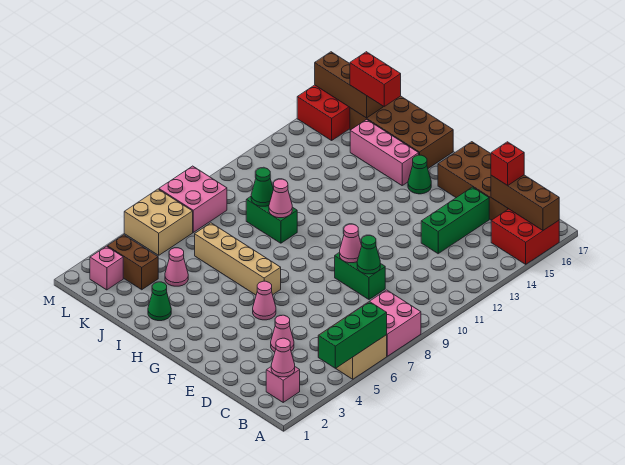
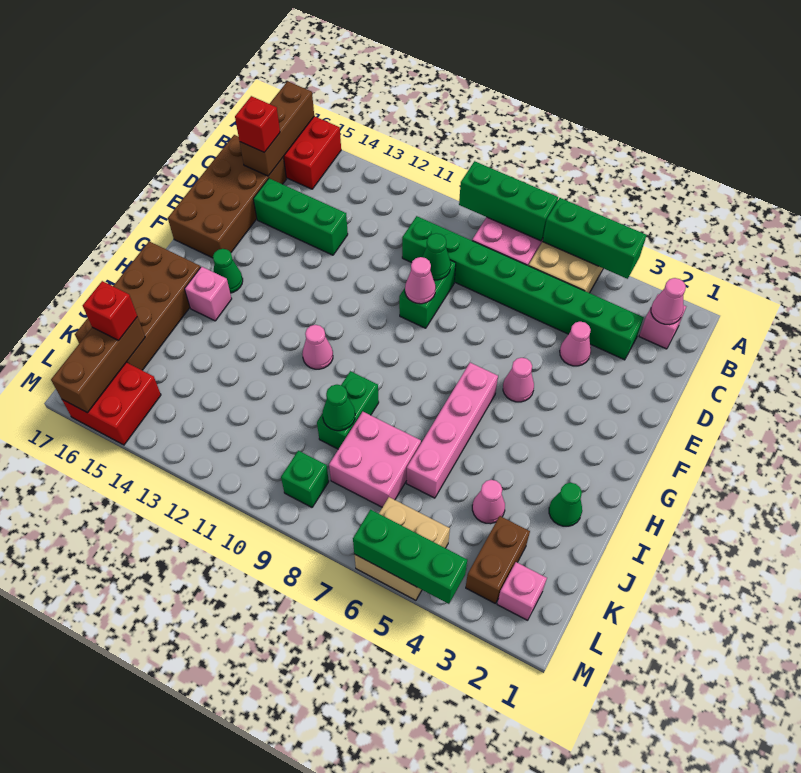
none -> green 1x3 brick [459,161,558,241]
none -> green 1x8 brick [402,216,644,360]
tan 1x4 brick [195,223,281,295] -> pink 1x4 brick [406,363,498,498]
pink 1x3 brick [350,120,419,185] -> pink 1x1 brick [185,267,232,321]
pink 1x1 cone [269,179,292,218] -> pink 1x1 cone moved to [302,325,333,369]
red 1x2 brick [350,52,401,106] -> red 1x1 brick [83,281,137,340]
pink 2x2 brick [159,166,227,232] -> pink 2x2 brick moved to [329,412,421,507]
none -> green 1x1 brick [281,451,329,507]
none -> green 1x3 brick [353,510,467,604]

